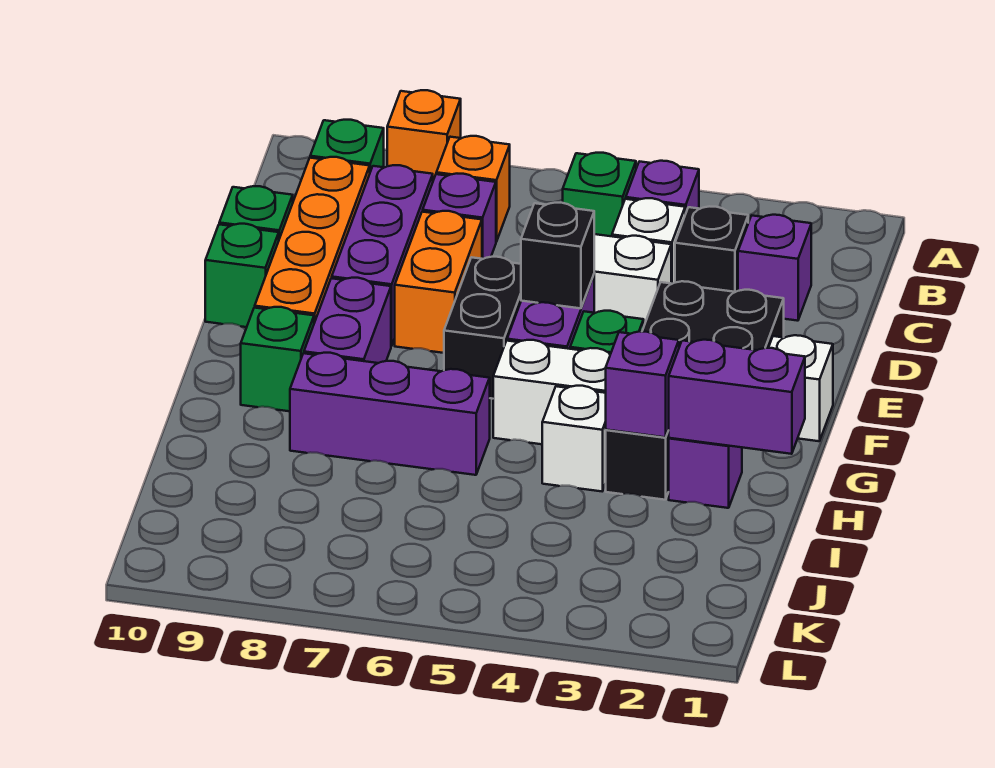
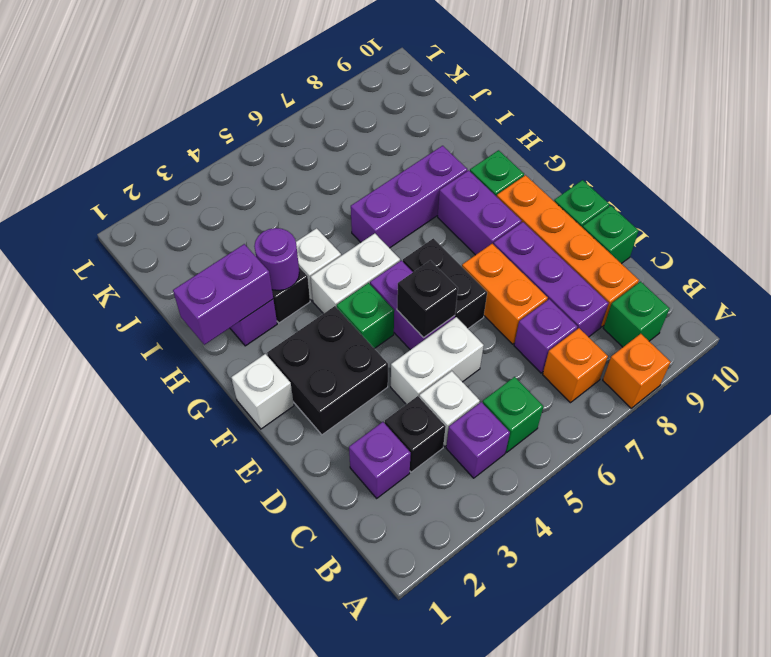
purple 1x1 brick [606,332,679,437] -> purple 1x1 round brick [254,228,299,291]

